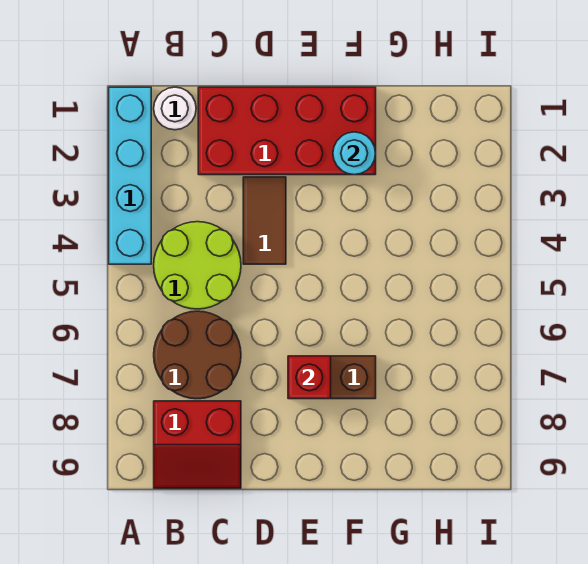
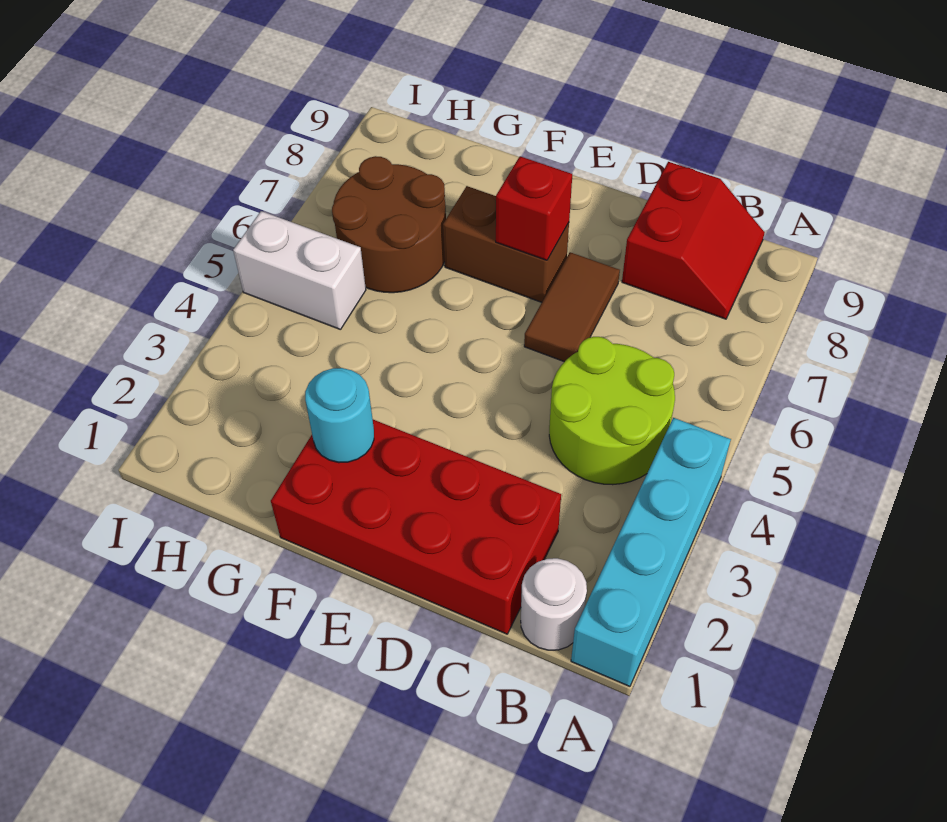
brown 2x2 round brick [154,311,241,399] -> brown 2x2 round brick moved to [332,156,446,293]
red 2x2 slope [154,401,241,488] -> red 2x2 slope turned to [622,162,765,319]
brown 1x2 tile [243,177,286,264] -> brown 1x2 tile moved to [524,252,620,362]
none -> white 1x2 brick [233,211,366,330]

